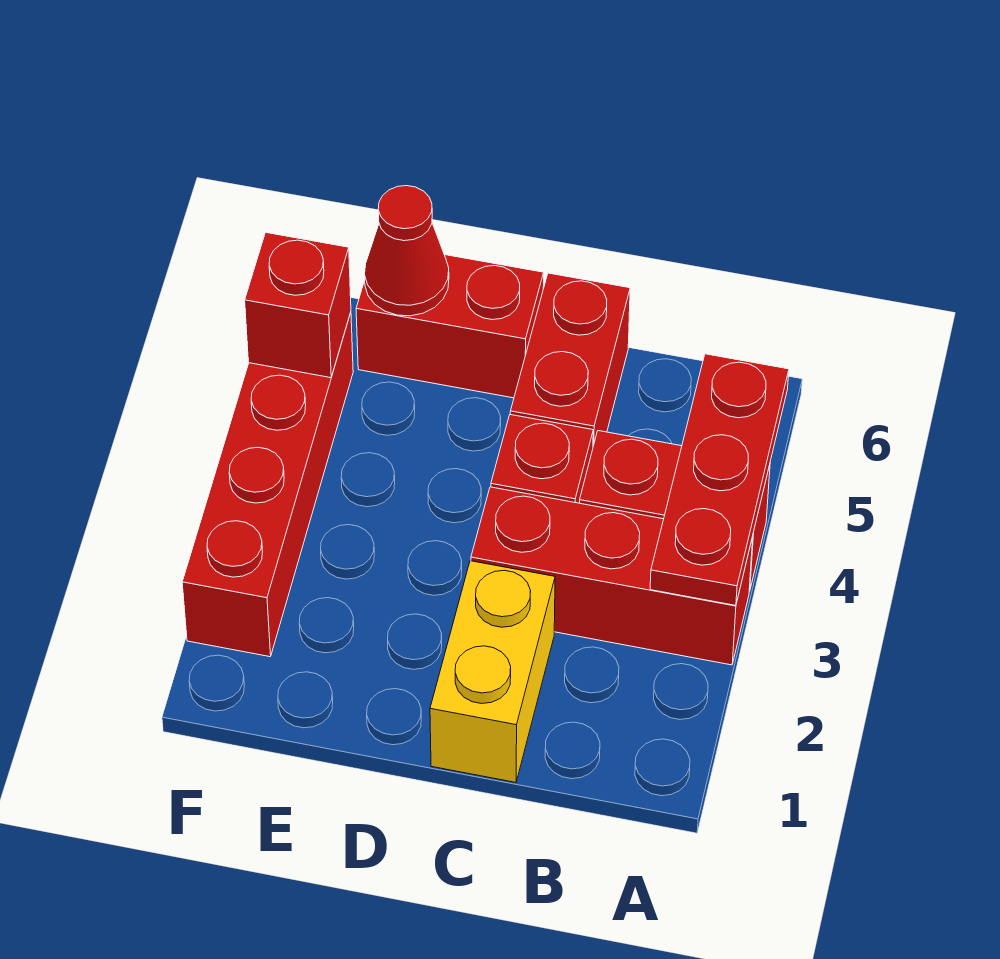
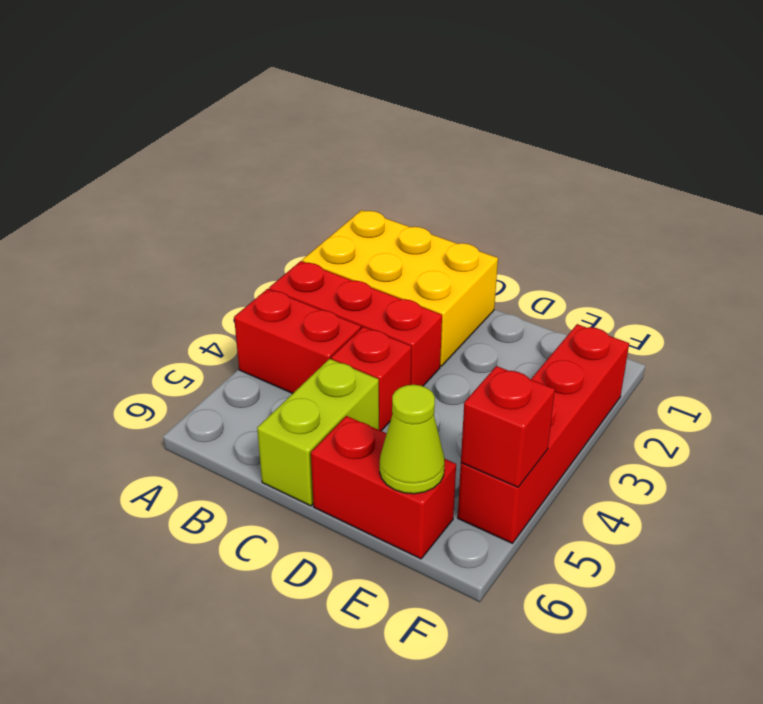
red 1x3 plate [650,354,789,606] -> none
yellow 1x2 brick [430,561,555,782] -> yellow 2x3 brick [302,210,498,366]
red 1x2 brick [510,273,630,446] -> lime 1x2 brick [257,359,379,506]
red 1x1 cone [365,186,449,316] -> lime 1x1 cone [380,385,445,494]

